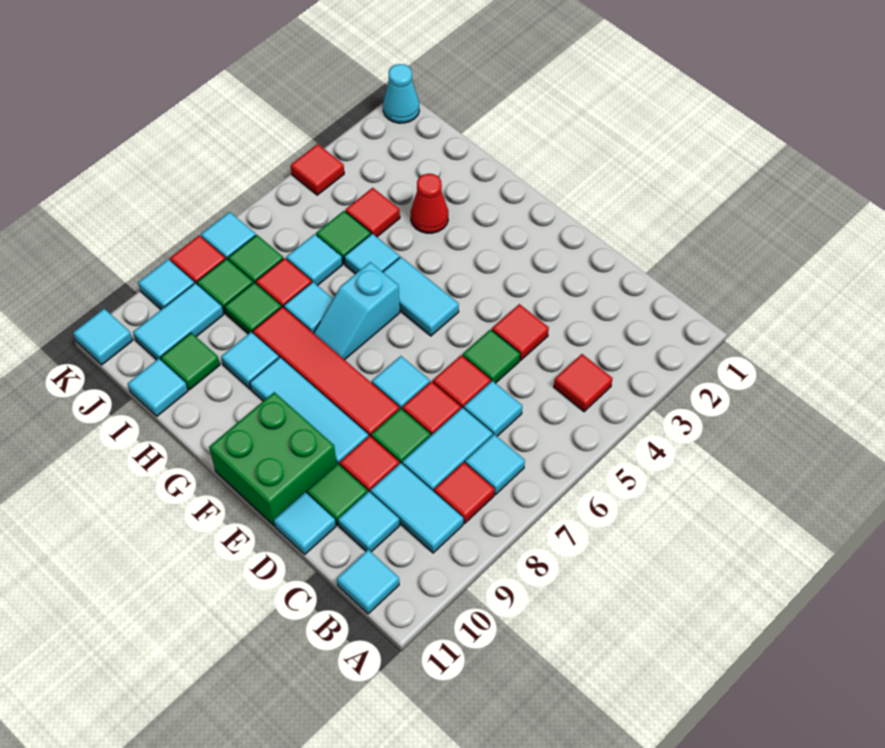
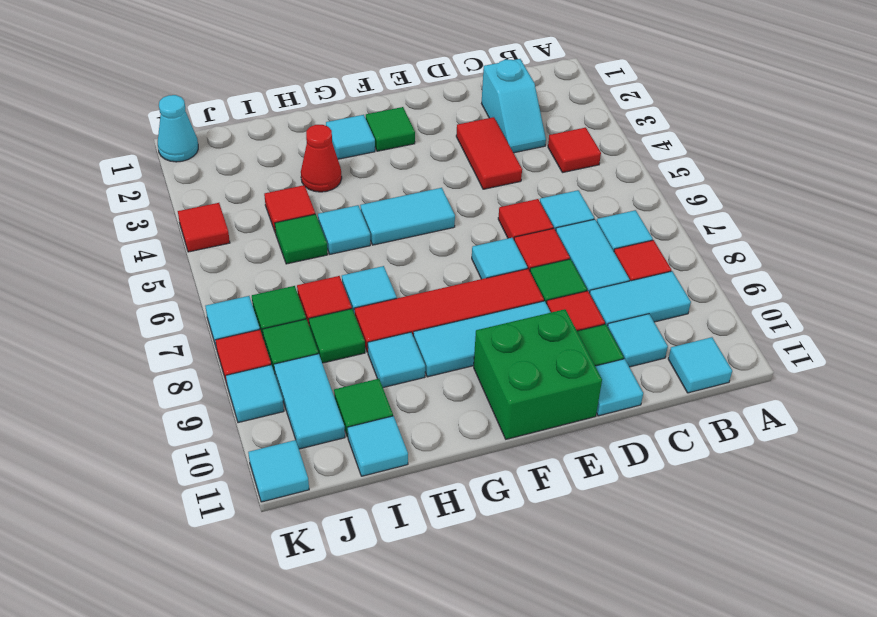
red 1x1 tile [492,304,549,360] -> red 1x2 tile [456,117,522,189]
green 1x1 tile [463,329,520,383] -> green 1x1 tile moved to [366,107,415,151]
cyan 1x2 slope [314,262,400,360] -> cyan 1x2 slope moved to [482,59,546,153]
cyan 1x1 tile [286,234,342,286] -> cyan 1x1 tile moved to [326,115,375,159]

